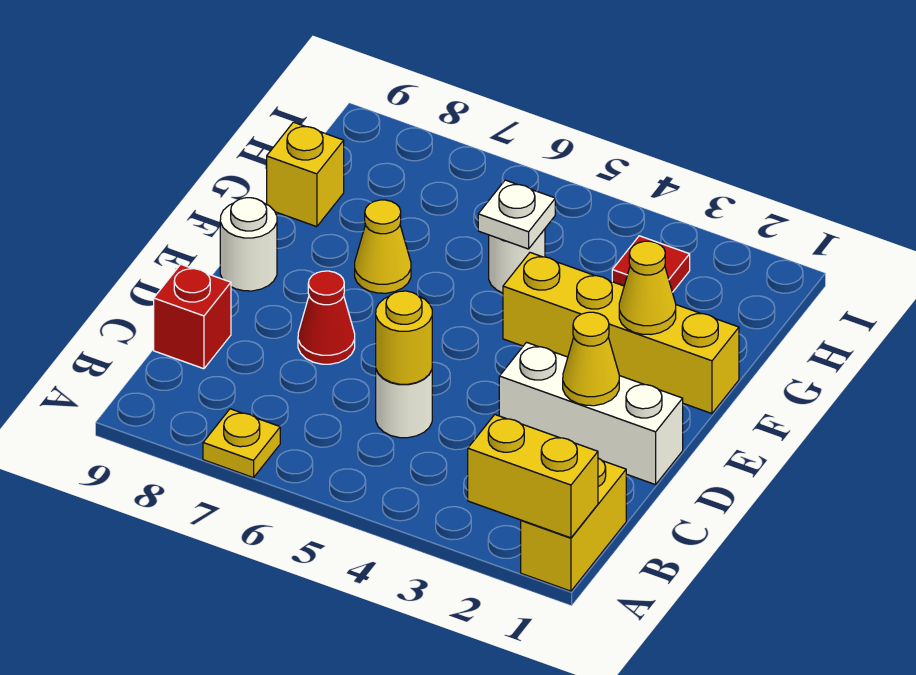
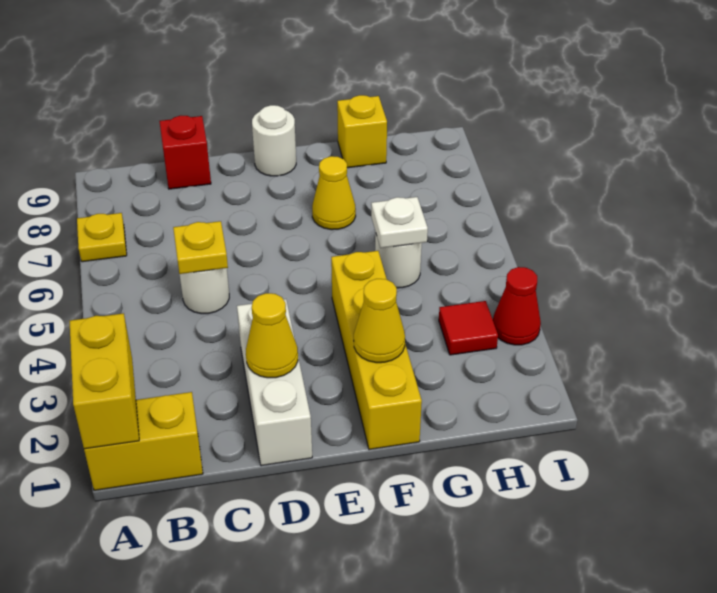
yellow 1x1 round brick [376,291,432,384] -> yellow 1x1 plate [173,221,228,274]
red 1x1 cone [298,271,355,364] -> red 1x1 cone moved to [493,267,541,345]

